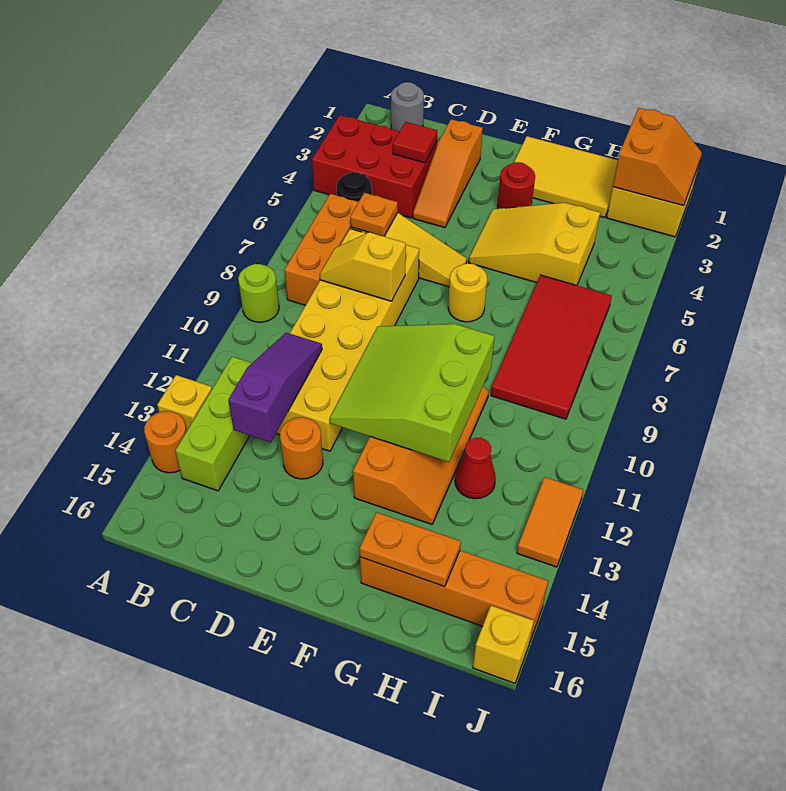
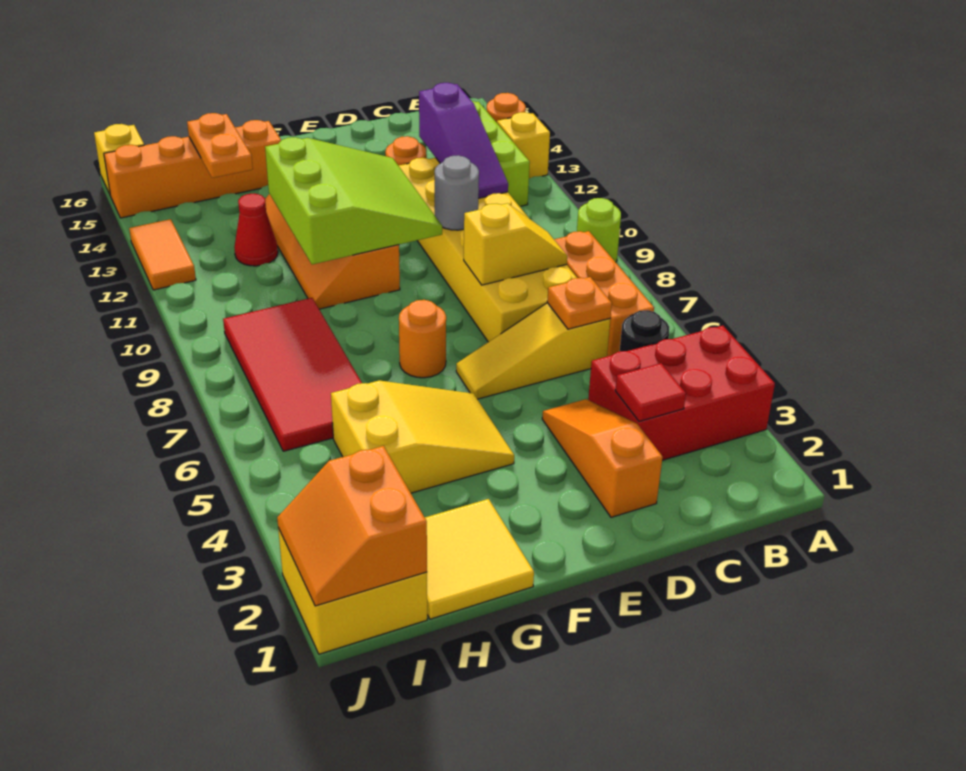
grey 1x1 round brick [391,82,424,131] -> grey 1x1 round brick moved to [435,155,479,230]
yellow 2x3 tile [514,136,618,218] -> yellow 2x2 tile [425,499,534,619]
red 1x1 round brick [497,162,535,209] -> none
yellow 1x1 round brick [448,263,487,322] -> orange 1x1 round brick [399,300,446,378]
orange 1x2 plate [360,512,461,587] -> orange 1x2 plate turned to [187,113,253,178]

